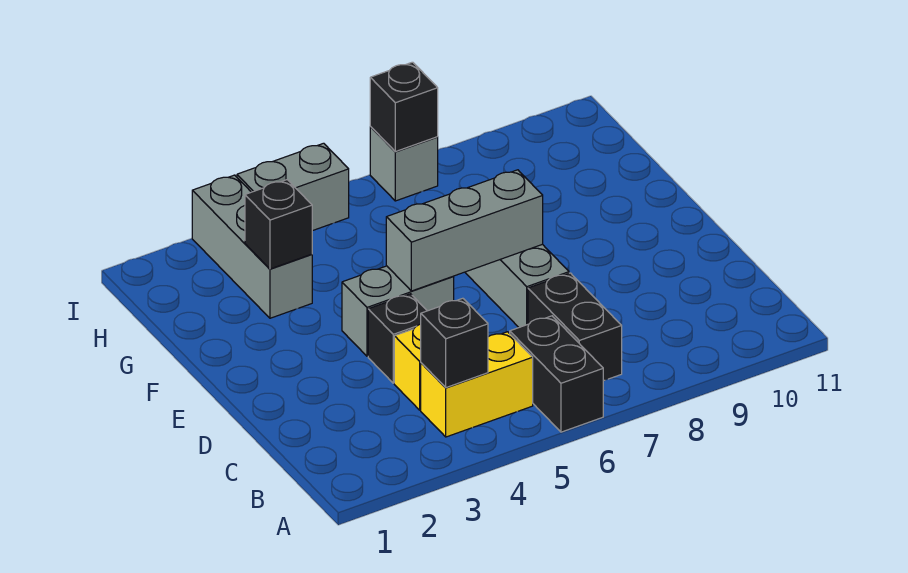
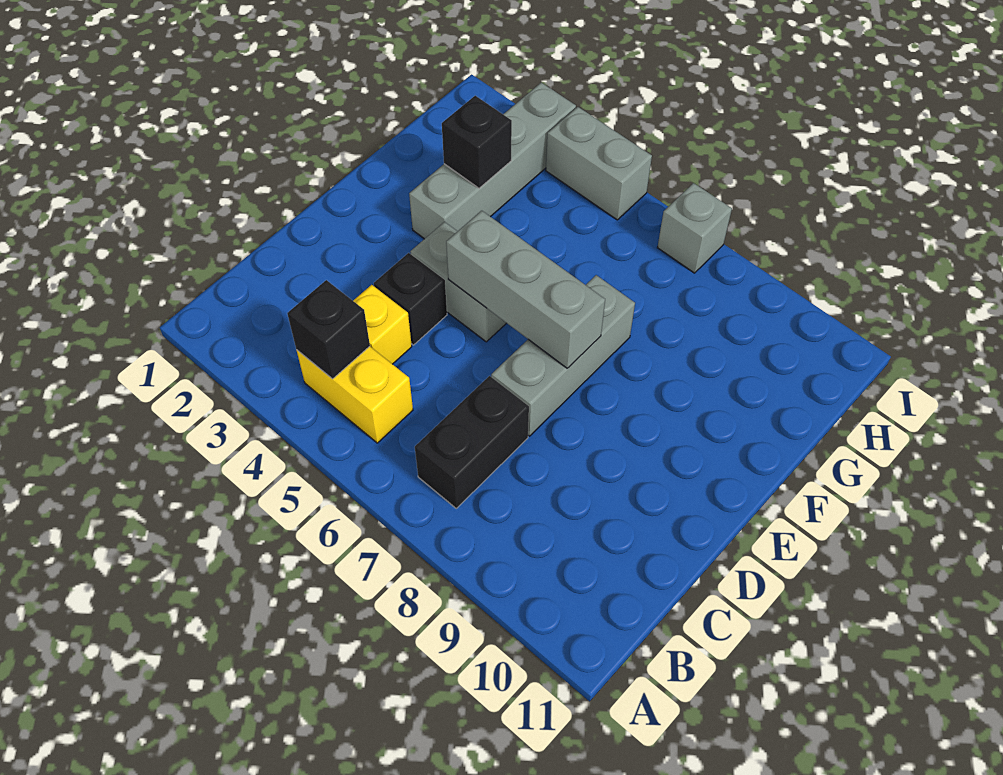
black 1x2 brick [510,316,603,432] -> none
grey 1x3 brick [192,175,312,318] -> grey 1x4 brick [409,83,576,239]
black 1x1 brick [370,62,438,152] -> none

